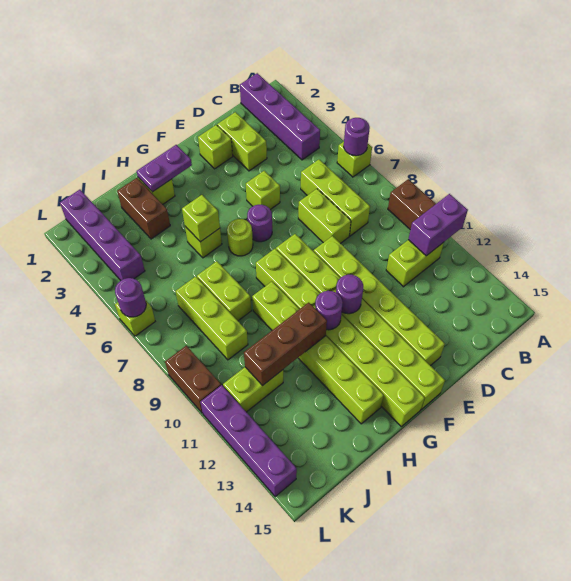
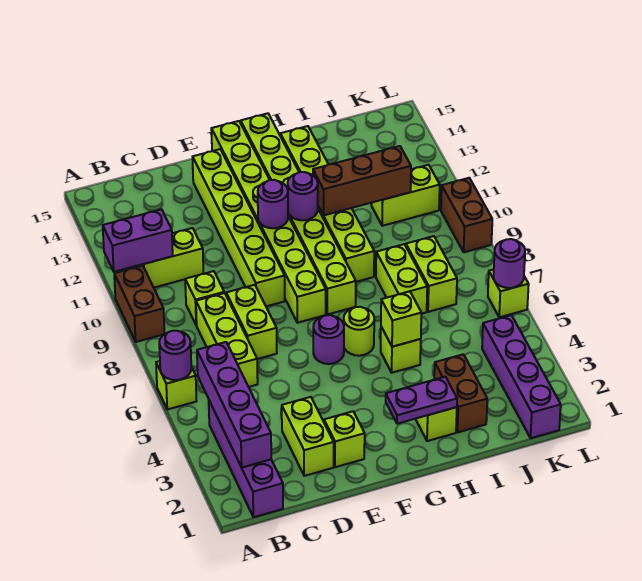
lime 1x1 brick [246,171,280,210] -> lime 1x1 brick moved to [185,271,224,325]
lime 1x3 brick [175,276,248,360] -> lime 1x2 brick [406,236,457,312]
purple 1x4 brick [200,385,297,496] -> purple 1x4 brick moved to [197,342,271,467]

